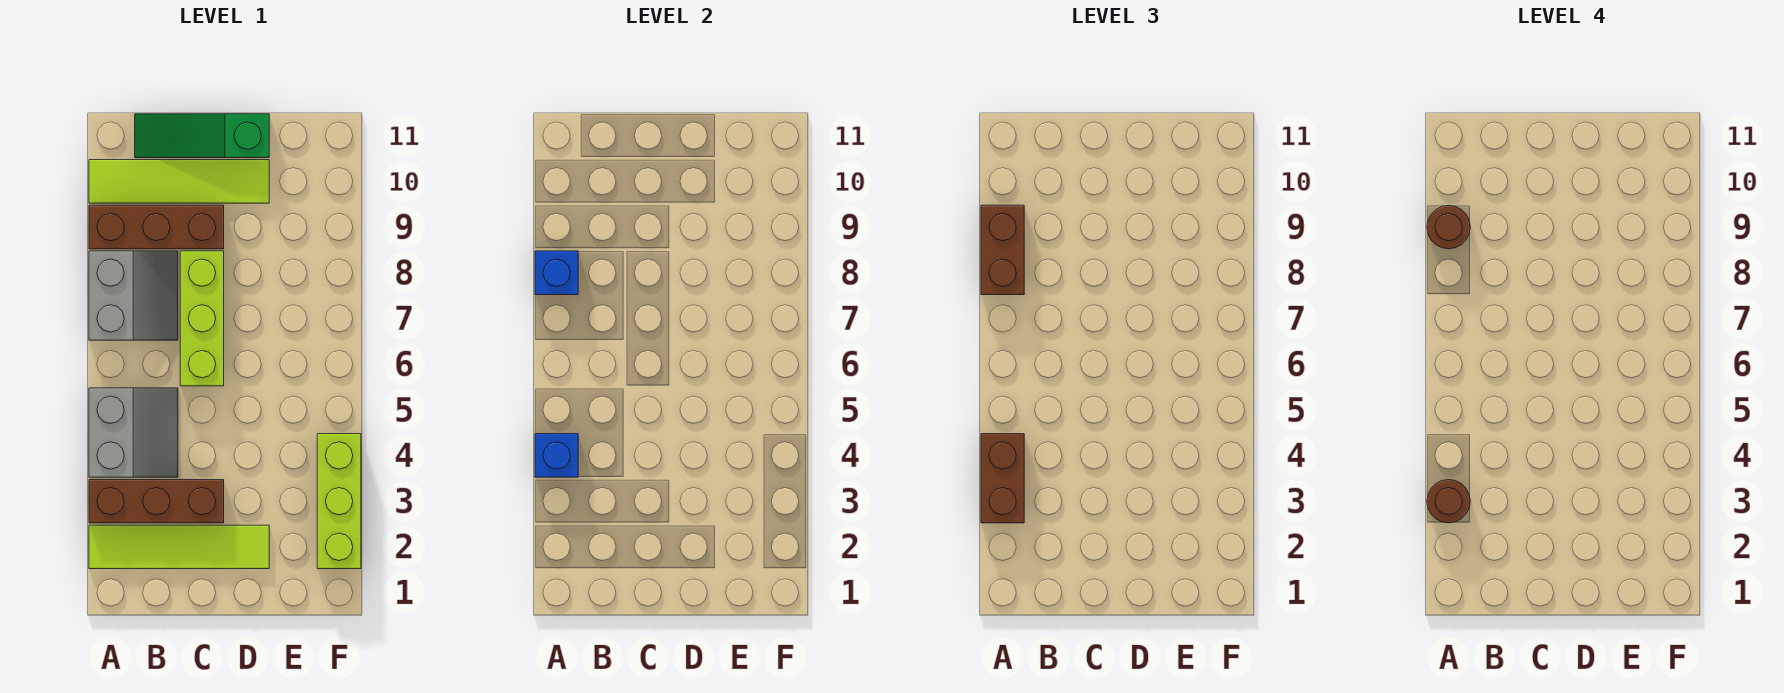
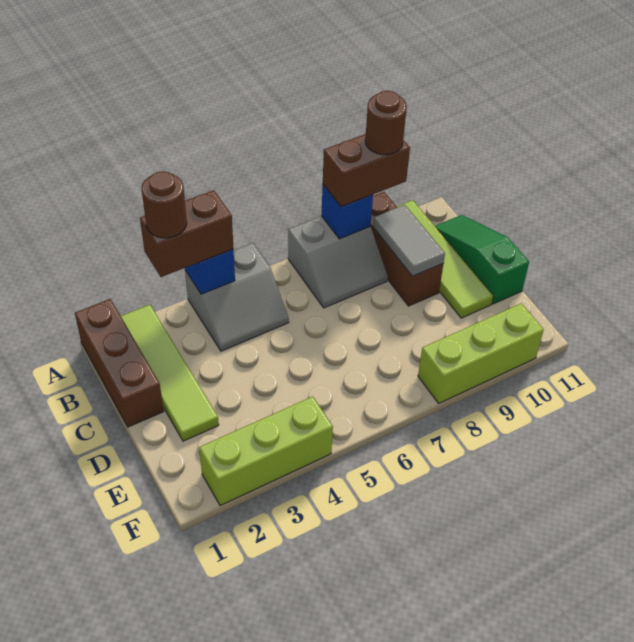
brown 1x3 brick [89,480,224,523] -> brown 1x3 brick moved to [75,299,164,427]
none -> grey 1x2 tile [373,205,445,276]
lime 1x3 brick [180,251,224,386] -> lime 1x3 brick moved to [418,303,544,403]

